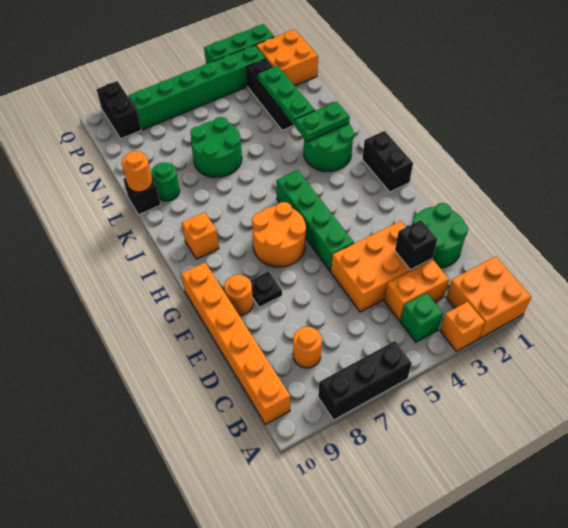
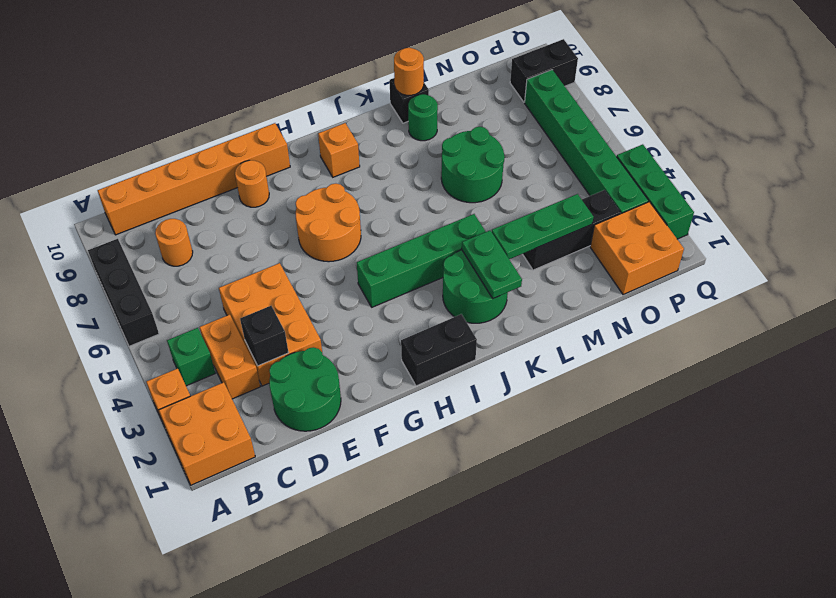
green 1x4 brick [276,170,354,272] -> green 1x4 brick moved to [357,214,486,307]
black 1x1 plate [250,271,282,307] -> none

